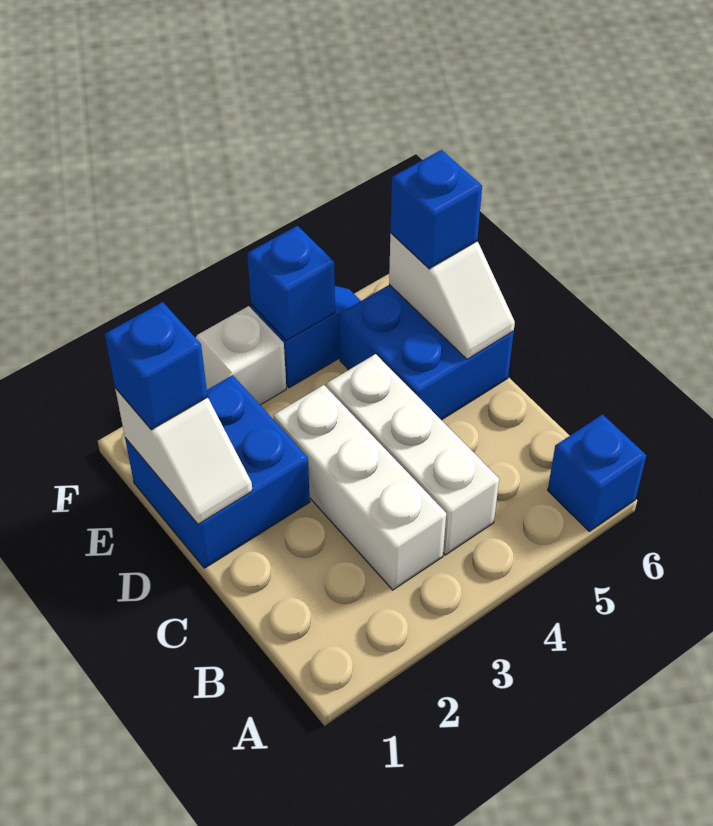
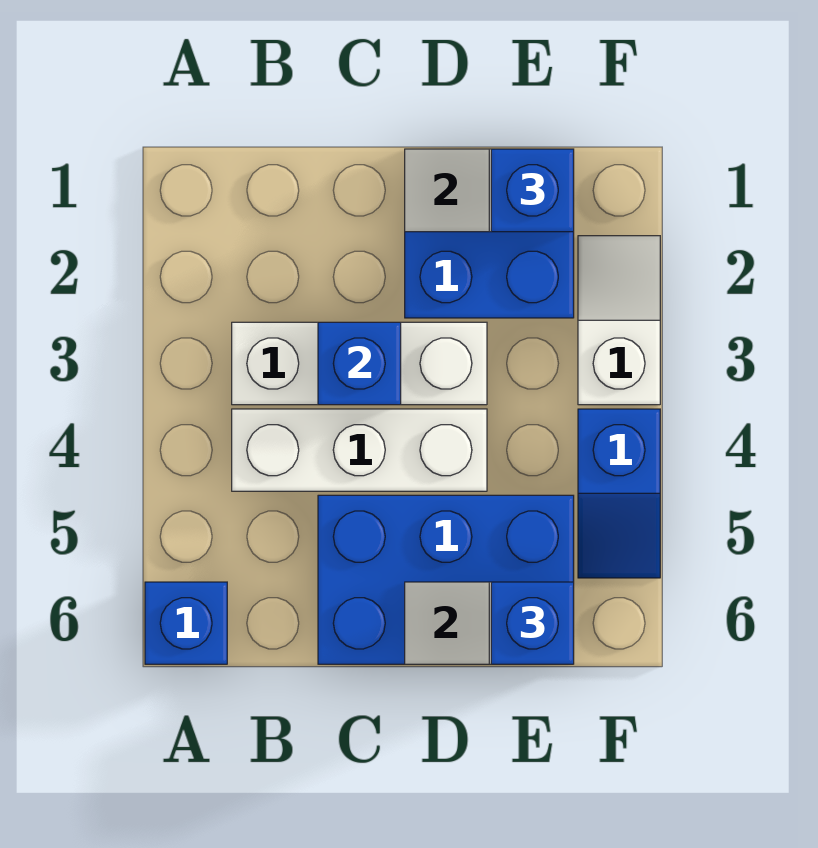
blue 2x2 brick [339,285,514,420] -> blue 2x3 brick [318,495,574,664]
blue 1x1 brick [247,226,335,340] -> blue 1x1 brick moved to [318,322,401,405]

